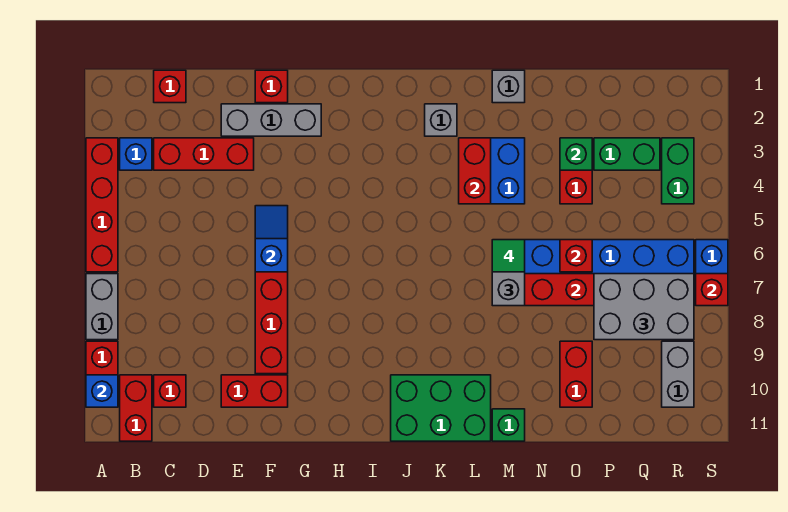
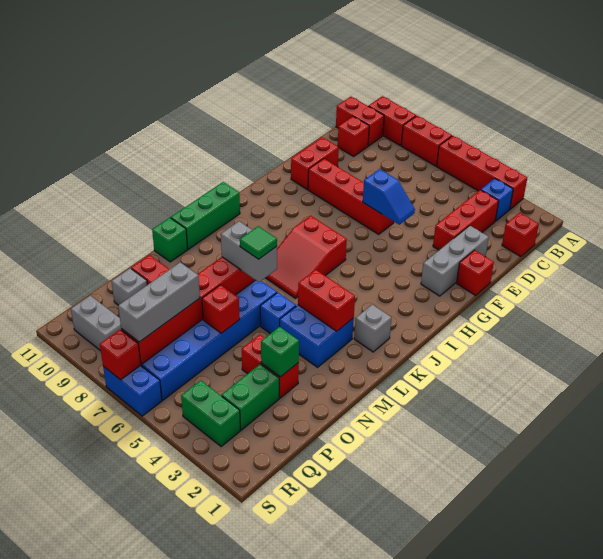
grey 1x2 brick [86,274,118,340] -> red 1x2 brick [401,116,452,166]
blue 1x1 brick [86,375,118,407] -> blue 1x1 brick moved to [260,293,296,334]
none -> red 2x3 slope [266,216,347,298]
green 2x3 brick [391,375,491,441] -> green 1x3 brick [171,182,240,249]
grey 1x1 brick [492,70,525,103] -> grey 1x1 brick moved to [111,268,147,305]
grey 2x3 brick [594,274,694,340] -> grey 1x3 brick [118,262,200,342]

